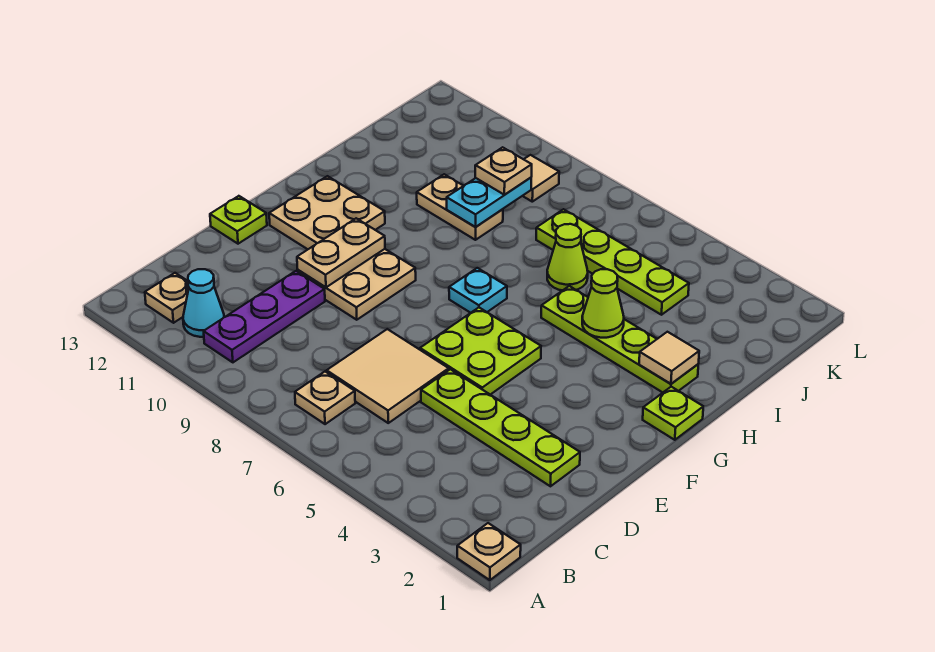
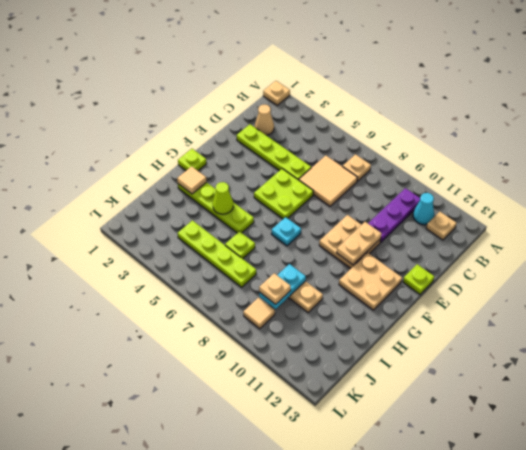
none -> tan 1x1 cone [255,105,274,135]
lime 1x1 cone [547,224,588,291] -> lime 1x1 plate [225,231,255,259]

